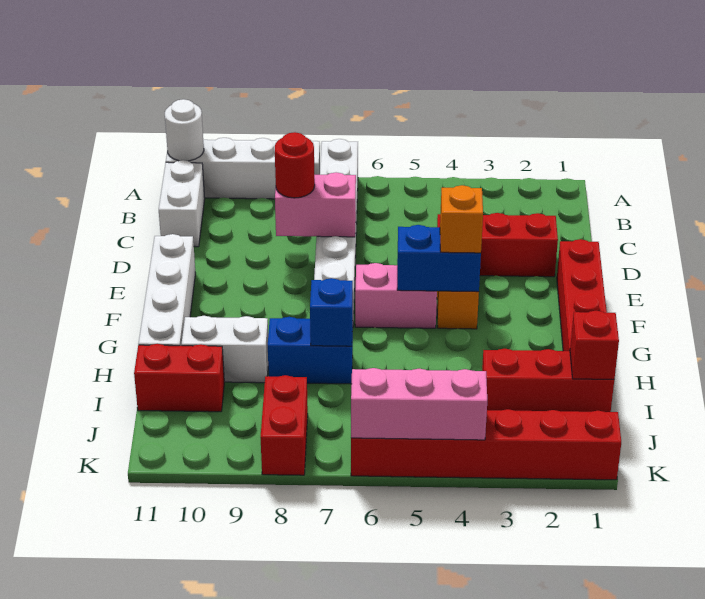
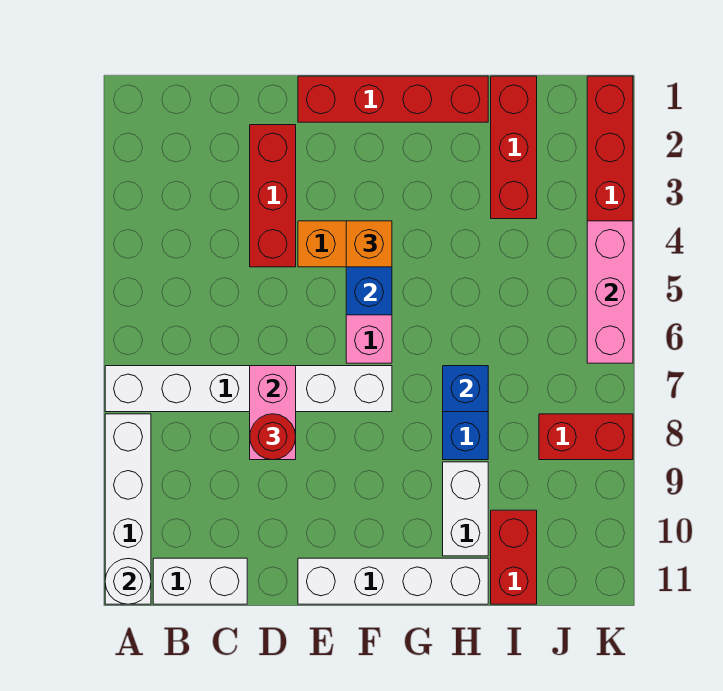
red 1x1 brick [570,311,619,379] -> none

